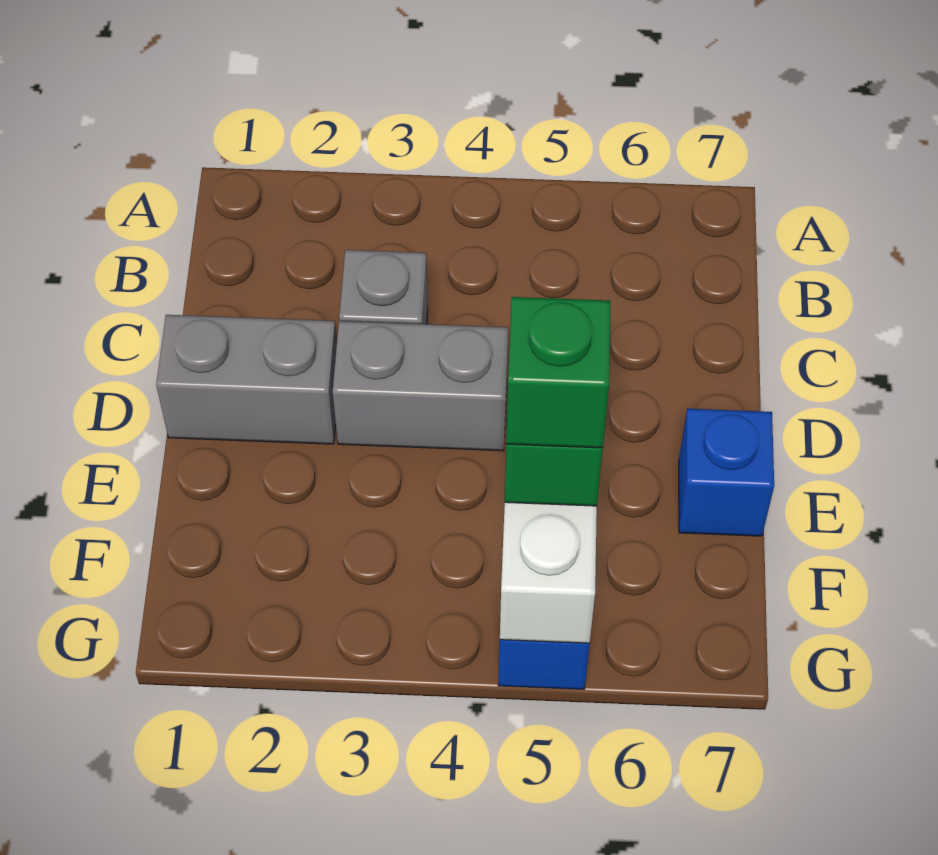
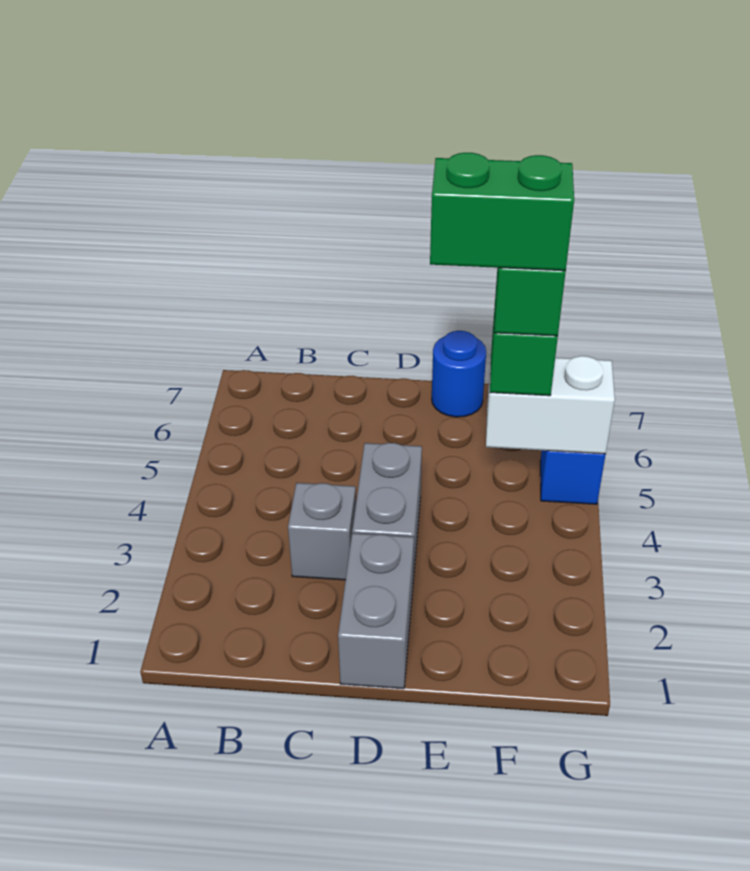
none -> green 1x2 brick [430,153,574,271]
blue 1x1 brick [679,409,774,536] -> blue 1x1 round brick [432,331,486,417]

